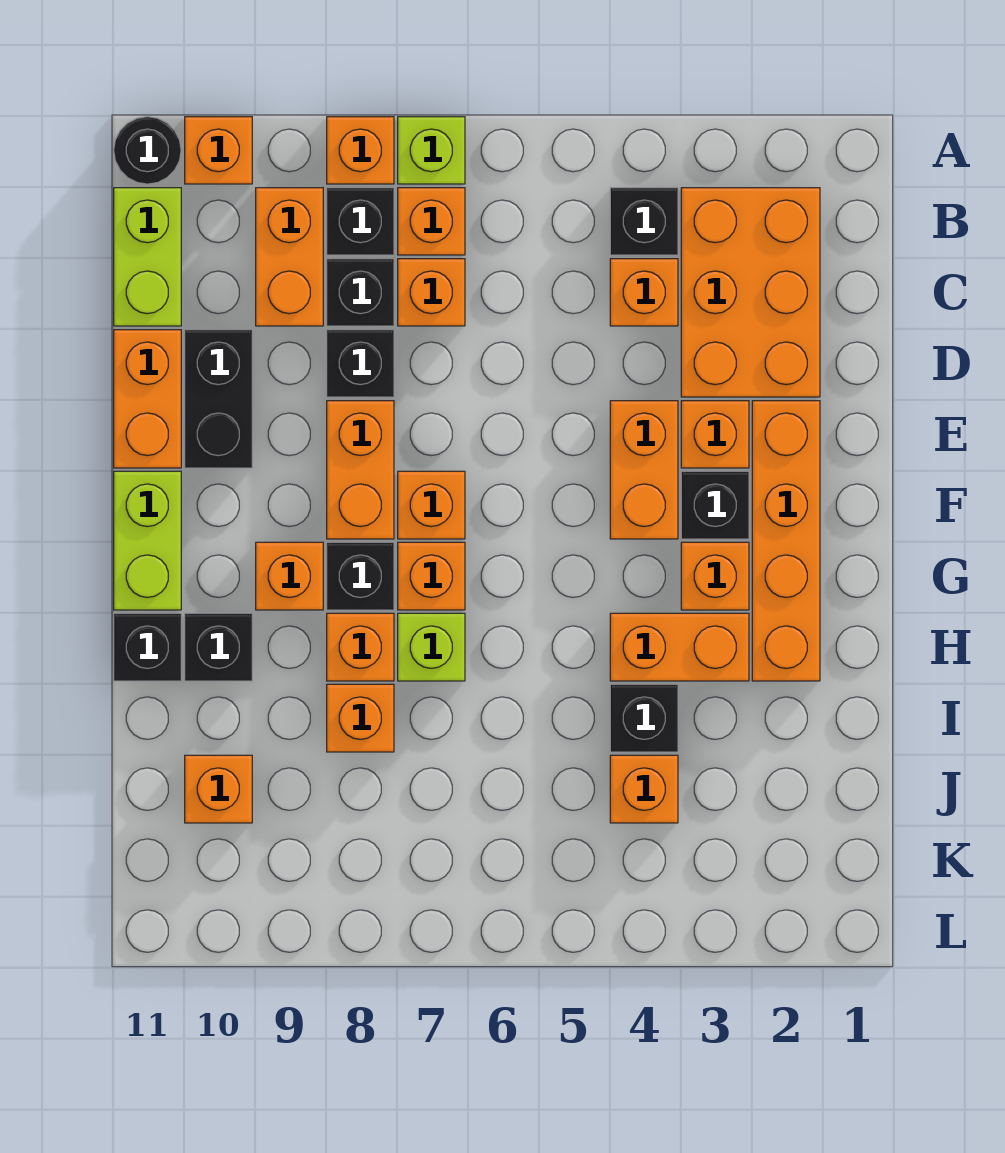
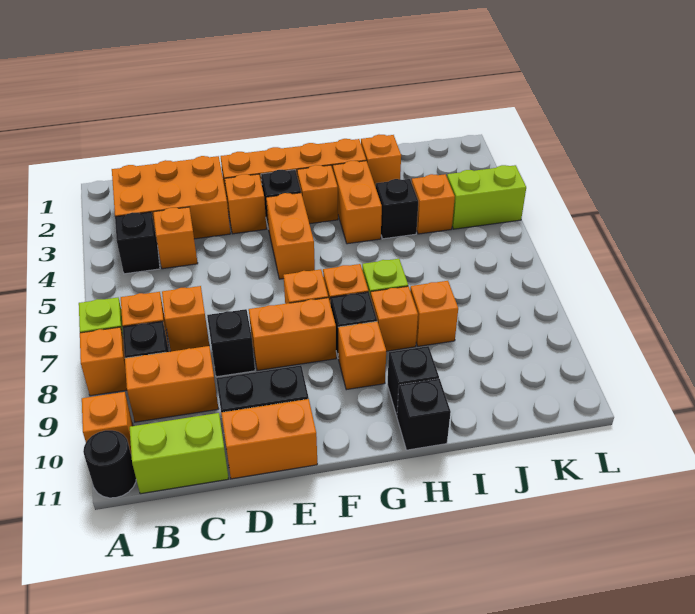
black 1x1 brick [327,259,394,326] -> none
orange 1x2 brick [610,401,678,539] -> orange 1x2 brick turned to [266,193,315,279]
lime 1x2 brick [114,471,181,610] -> lime 1x2 brick moved to [447,165,526,229]
orange 1x1 brick [185,755,252,823] -> orange 1x1 brick moved to [361,135,401,187]

